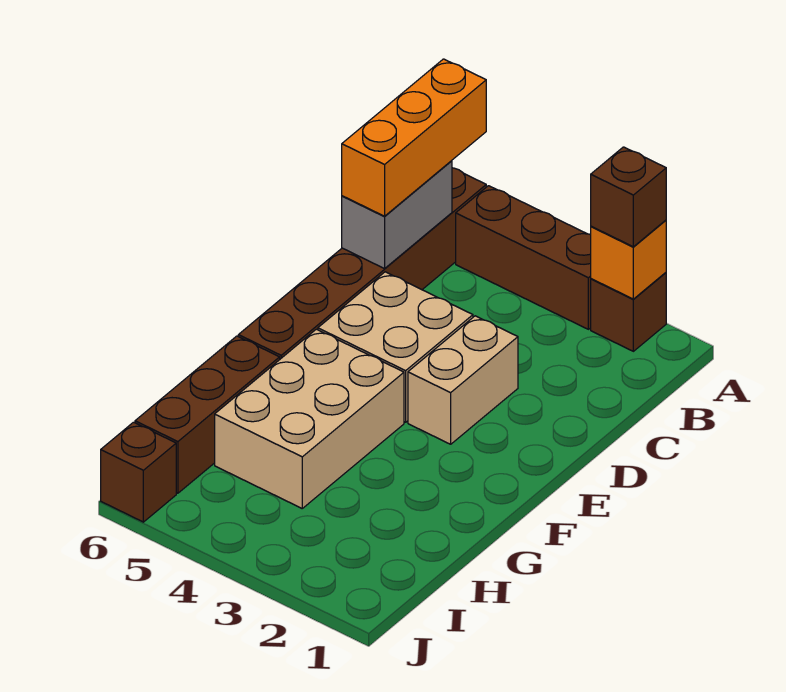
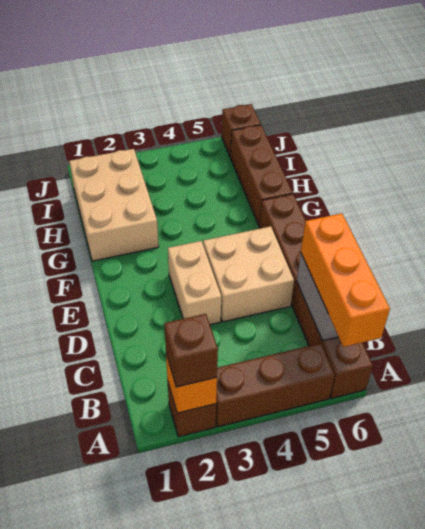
tan 2x3 brick [215,329,404,508] -> tan 2x3 brick moved to [69,149,159,261]

